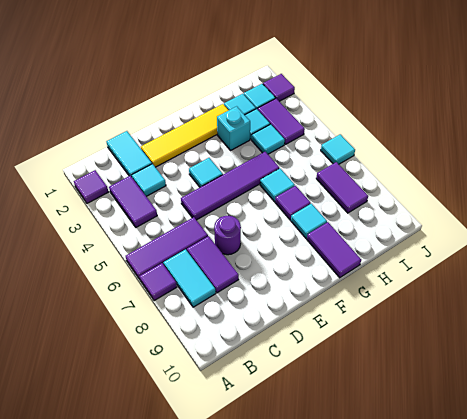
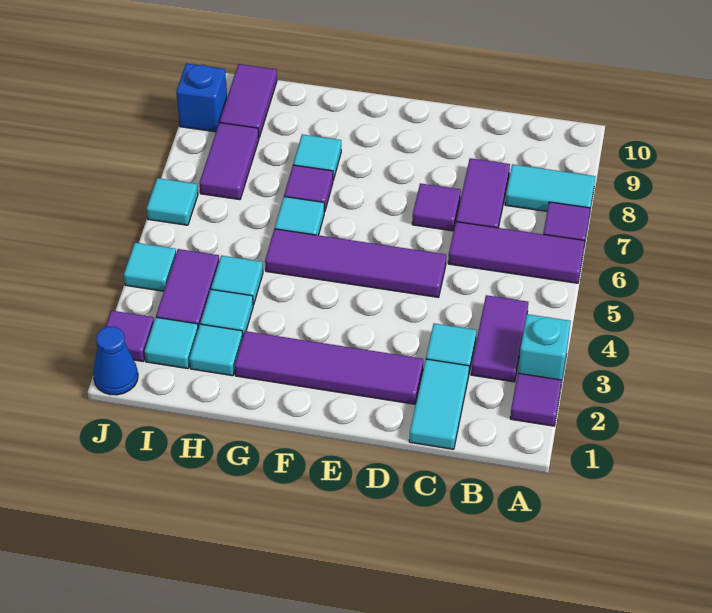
cyan 1x2 tile [163,249,216,307] -> cyan 1x2 tile turned to [505,164,596,211]
yellow 1x4 tile [141,104,229,167] -> purple 1x4 tile [235,331,423,404]
purple 1x1 round brick [214,216,241,255] -> purple 1x1 tile [412,183,461,231]
cyan 1x1 tile [189,158,223,187] -> cyan 1x1 tile moved to [124,243,176,291]
cyan 1x1 brick [217,106,250,150] -> cyan 1x1 brick moved to [518,314,571,380]
purple 1x2 tile [307,222,361,278] -> purple 1x2 tile moved to [220,64,277,137]
none -> blue 1x1 cone [93,326,138,395]
none -> blue 1x1 brick [176,63,227,132]

